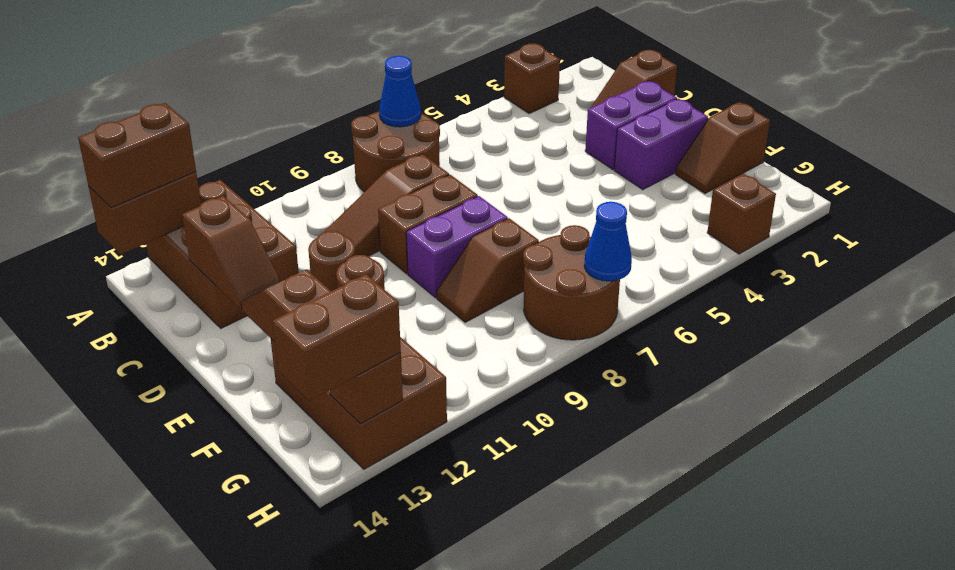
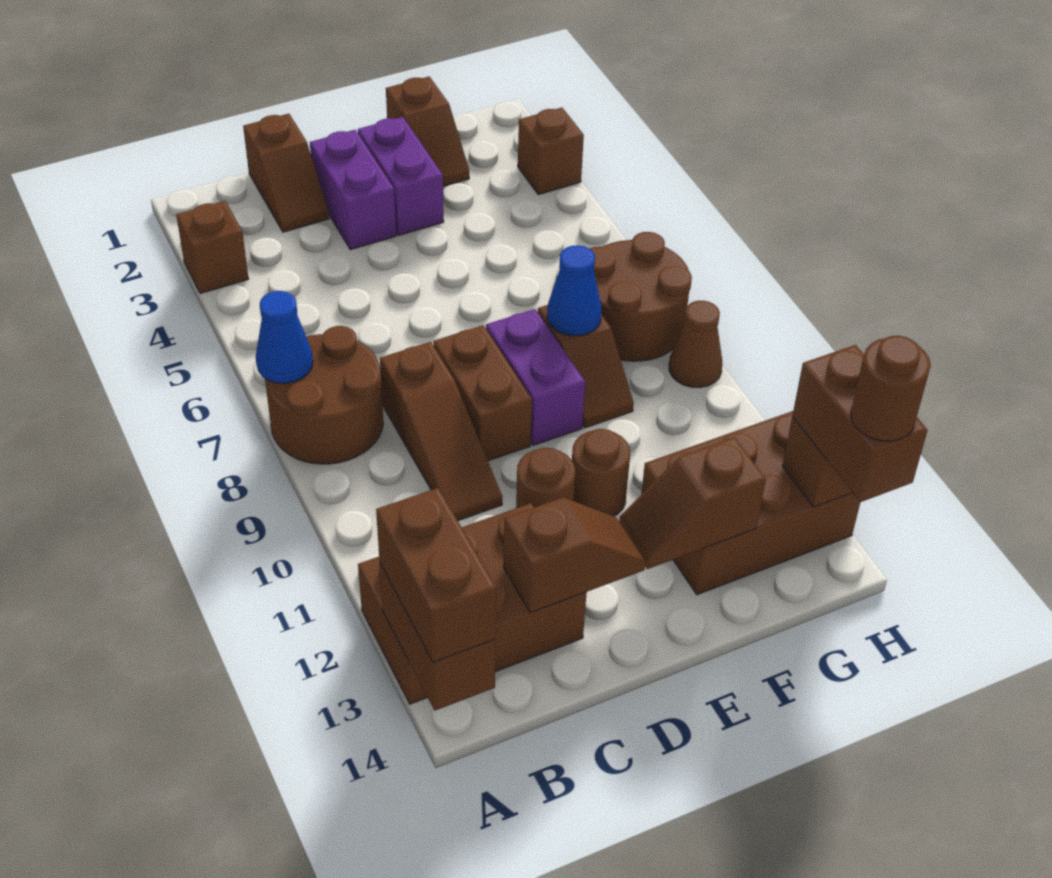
blue 1x1 cone [584,202,632,281] -> blue 1x1 cone moved to [547,245,601,336]
none -> brown 1x1 cone [669,301,723,387]
none -> brown 1x1 round brick [851,336,931,441]

